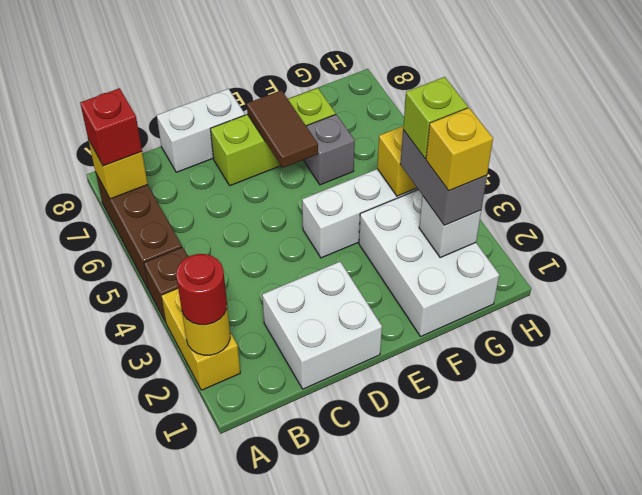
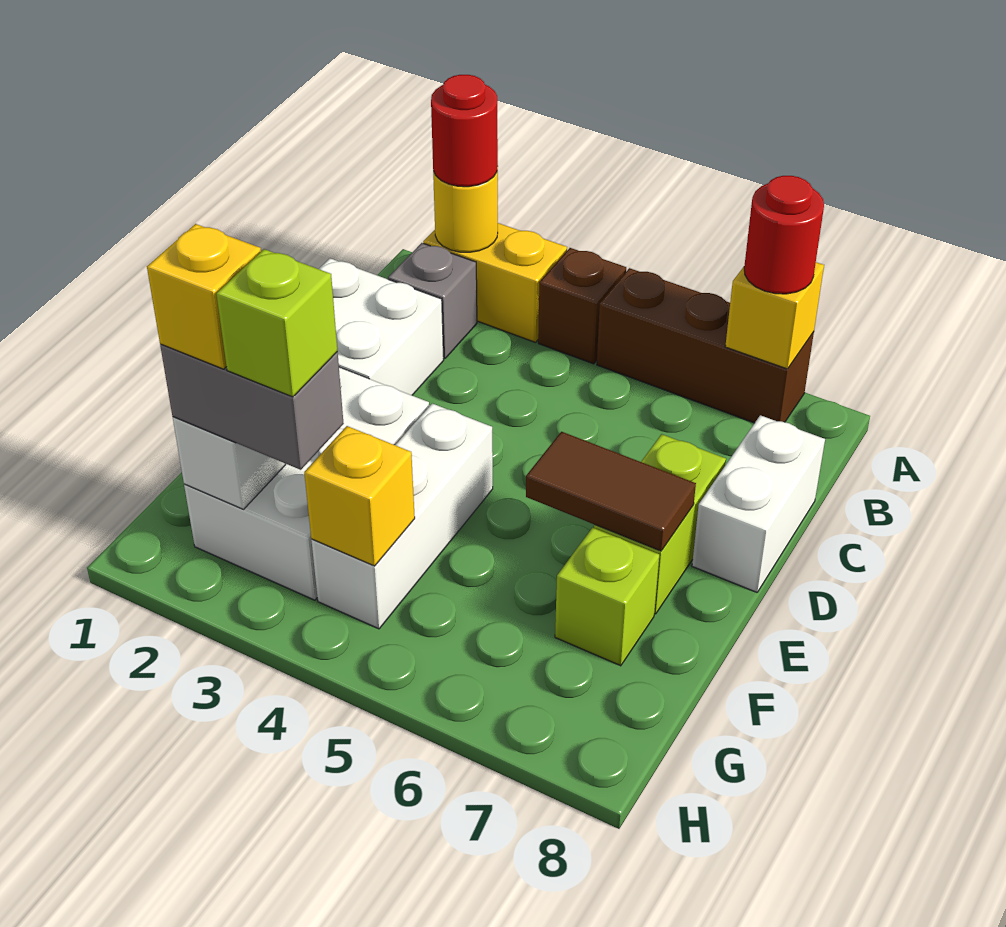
red 1x1 brick [80,88,142,166] -> red 1x1 round brick [744,176,824,294]
white 2x3 brick [359,190,499,336] -> white 2x3 brick turned to [184,367,429,600]
grey 1x1 brick [304,114,355,185] -> grey 1x1 brick moved to [388,243,477,359]

